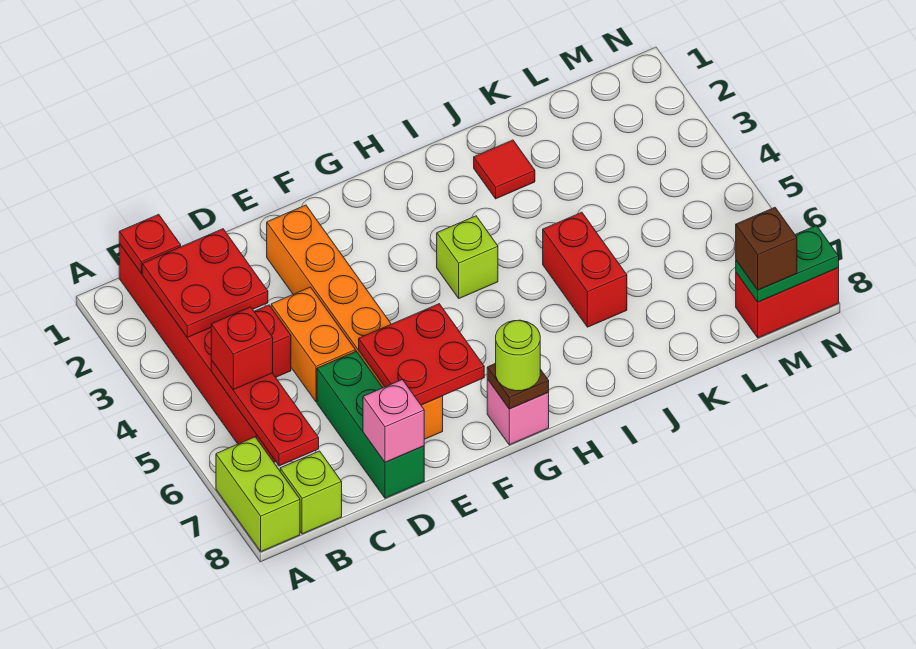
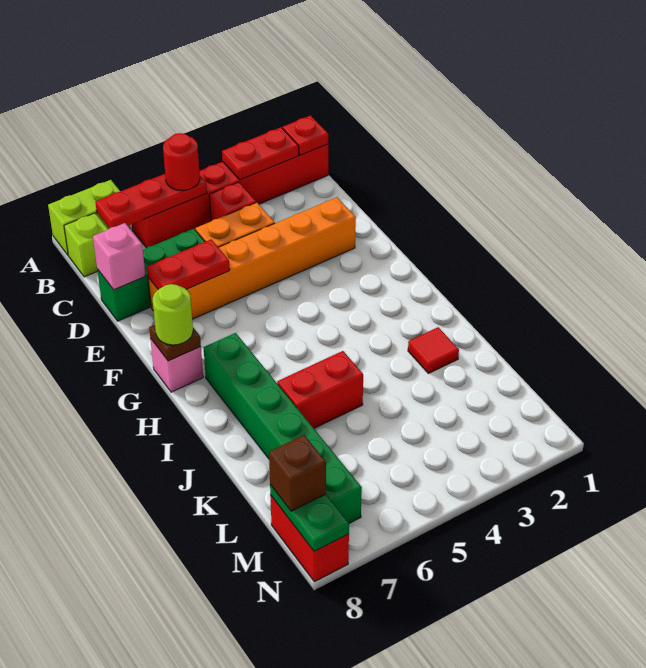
red 2x2 plate [142,229,268,337] -> red 1x2 plate [222,127,299,180]
red 1x1 brick [211,307,273,390] -> red 1x1 round brick [163,133,200,190]
red 2x2 plate [359,304,484,405] -> red 1x2 plate [147,240,230,289]
lime 1x1 brick [437,216,498,298] -> none
none -> green 1x6 brick [204,333,362,523]

